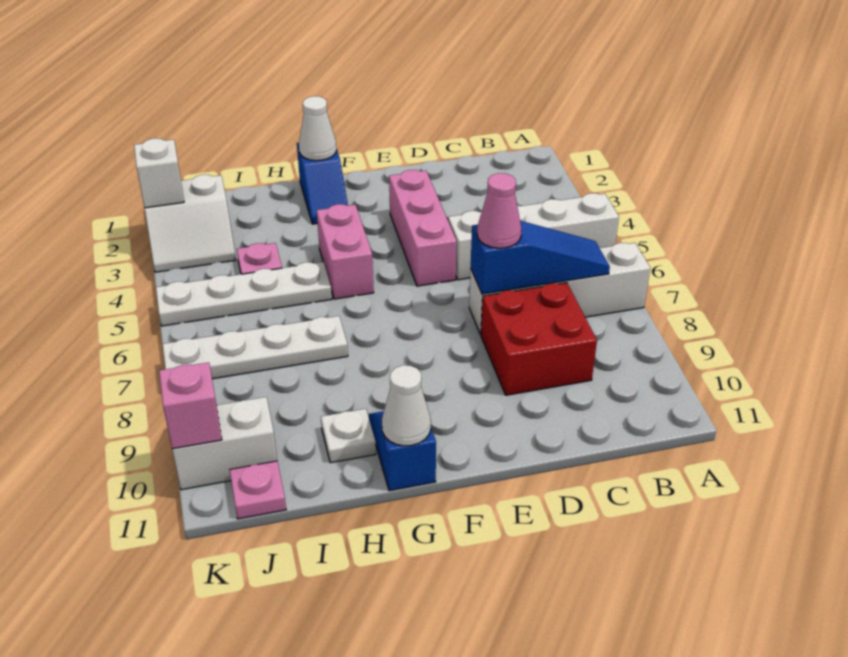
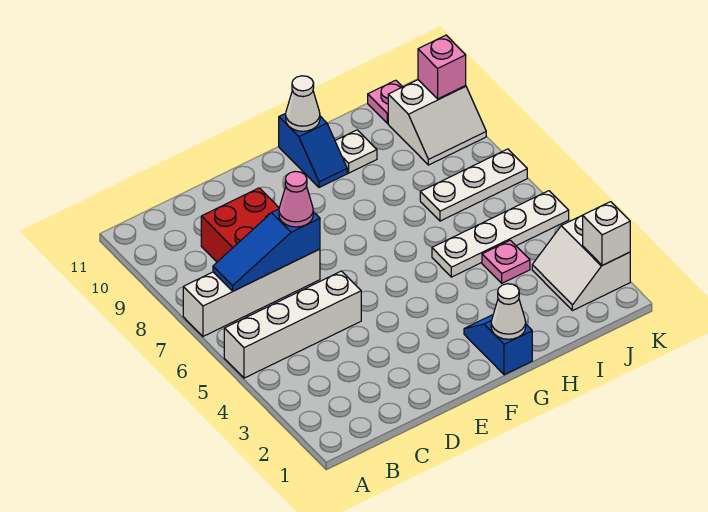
pink 1x3 brick [389,170,457,286] -> none
pink 1x2 brick [317,204,374,299] -> none
white 1x4 plate [162,316,348,379] -> white 1x3 plate [420,149,527,221]
white 2x2 slope [145,175,236,272] -> white 2x2 slope turned to [532,215,630,311]

